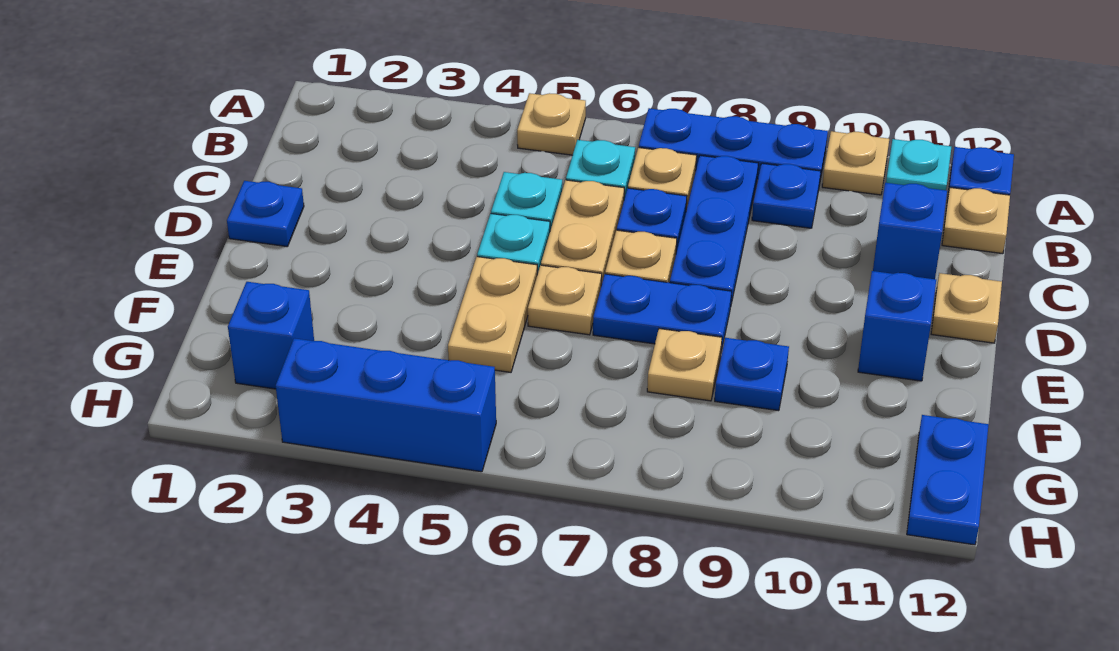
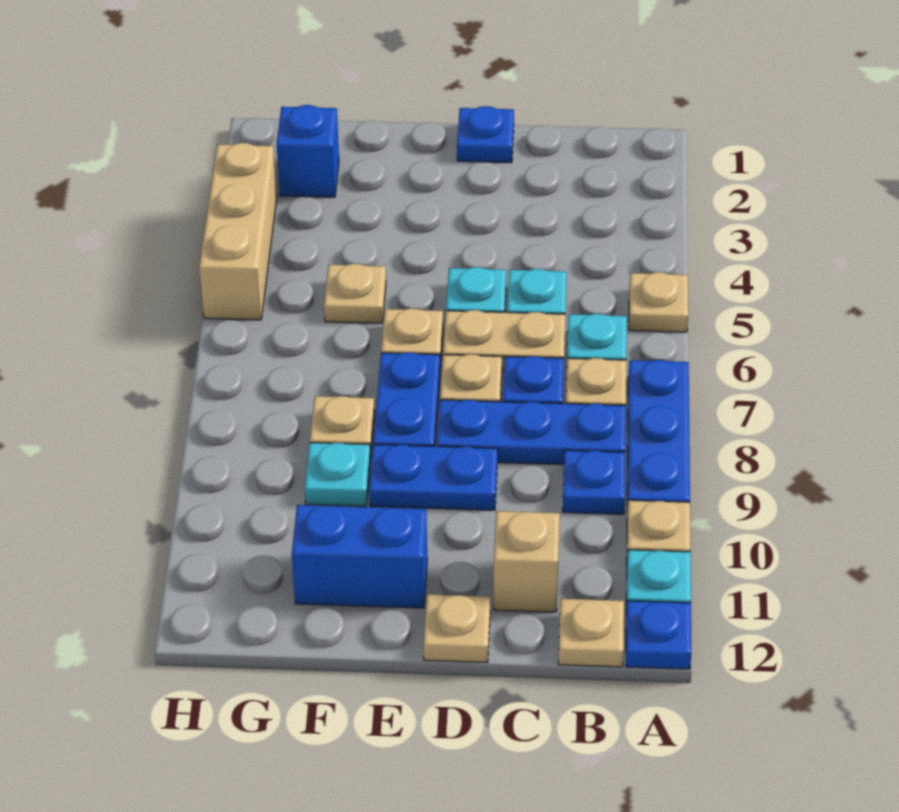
blue 1x1 brick [873,183,947,279] -> tan 1x1 brick [494,511,560,612]
tan 1x2 plate [448,257,537,372] -> tan 1x1 plate [324,264,386,323]
blue 1x1 brick [858,271,936,381] -> blue 1x2 brick [292,505,427,608]
blue 1x1 plate [715,338,789,411] -> cyan 1x1 plate [305,443,371,506]
blue 1x2 plate [907,415,989,545] -> blue 1x2 plate moved to [369,445,498,510]
blue 1x3 brick [276,338,496,472] -> tan 1x3 brick [199,143,277,320]

